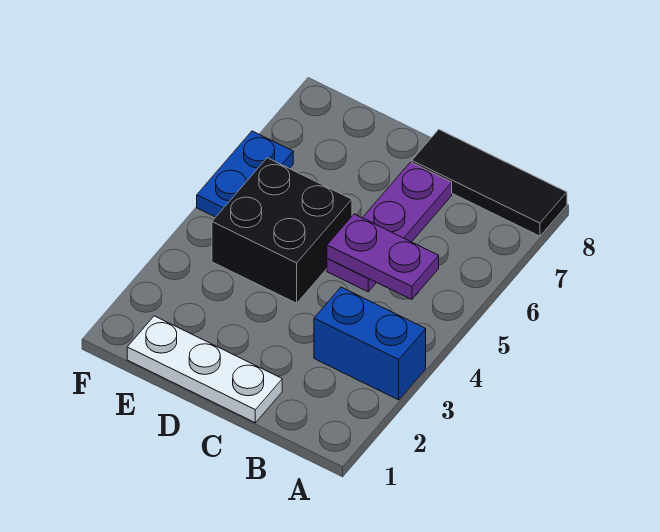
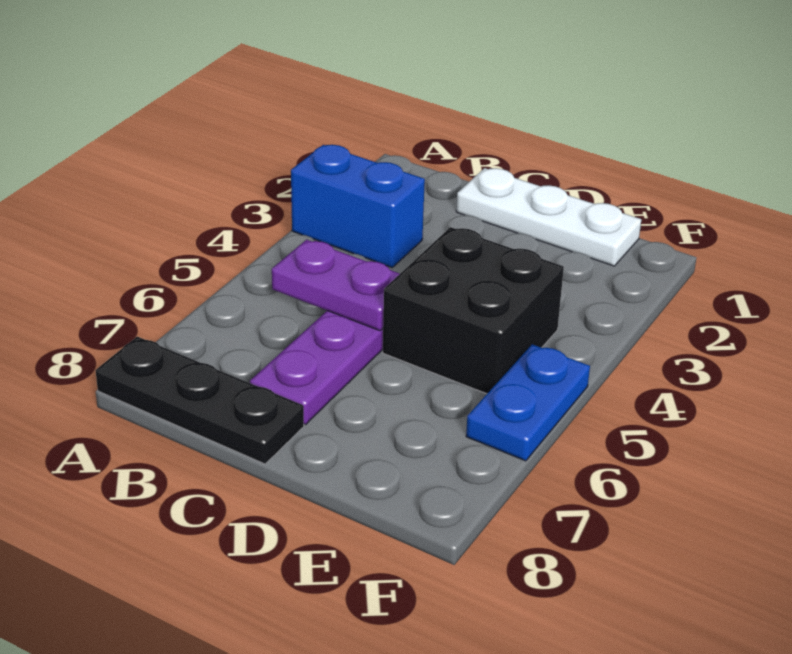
black 1x3 tile [412,130,567,236] -> black 1x3 plate [95,337,304,464]

